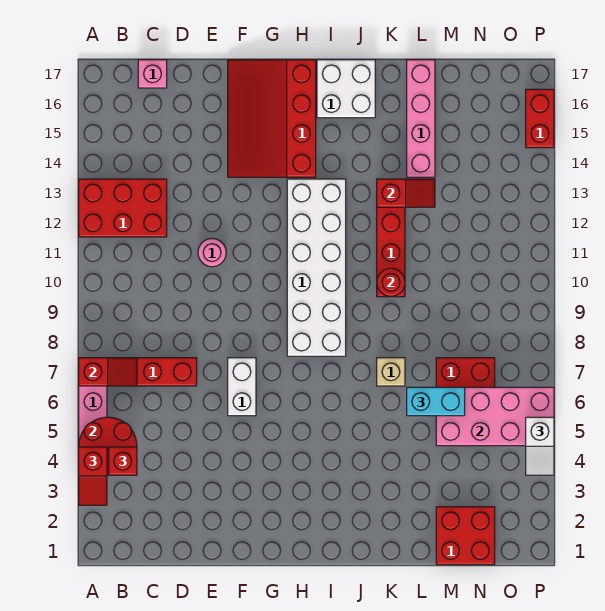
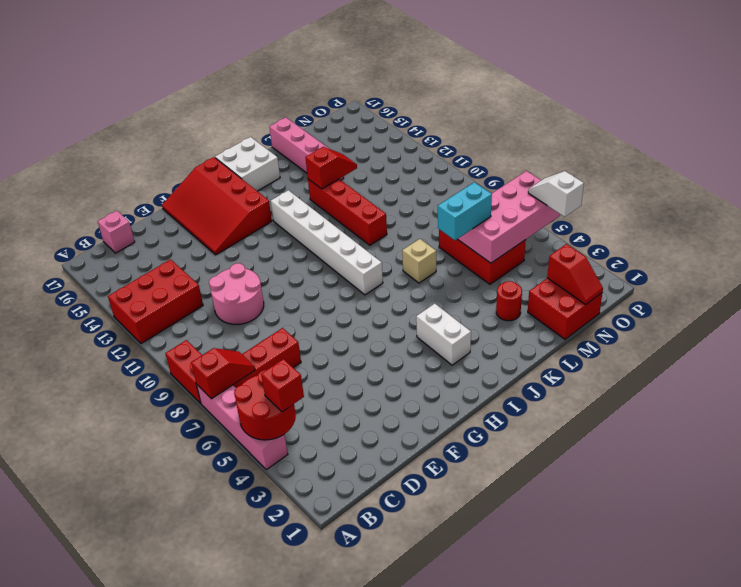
red 1x2 slope [79,447,107,505] -> red 1x2 slope moved to [547,244,603,304]
pink 1x1 round brick [198,239,226,267] -> pink 2x2 round brick [209,263,264,324]
white 1x2 brick [228,358,256,416] -> white 1x2 brick moved to [416,304,471,365]
white 2x6 brick [287,179,346,356] -> white 1x6 brick [271,190,383,295]
red 1x1 round brick [377,268,405,297] -> red 1x1 round brick moved to [496,281,522,321]
white 1x2 slope [526,417,554,475] -> white 1x2 slope turned to [528,171,584,217]
red 1x2 brick [526,89,554,148] -> red 1x2 brick moved to [165,340,202,403]

